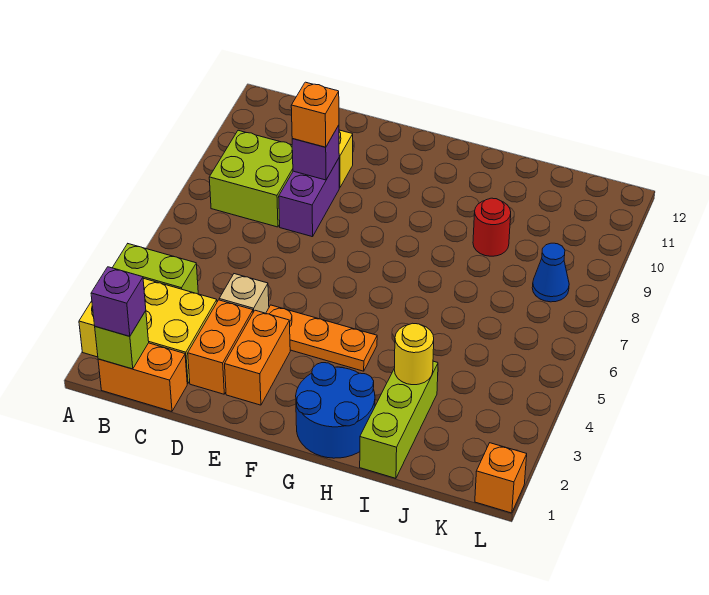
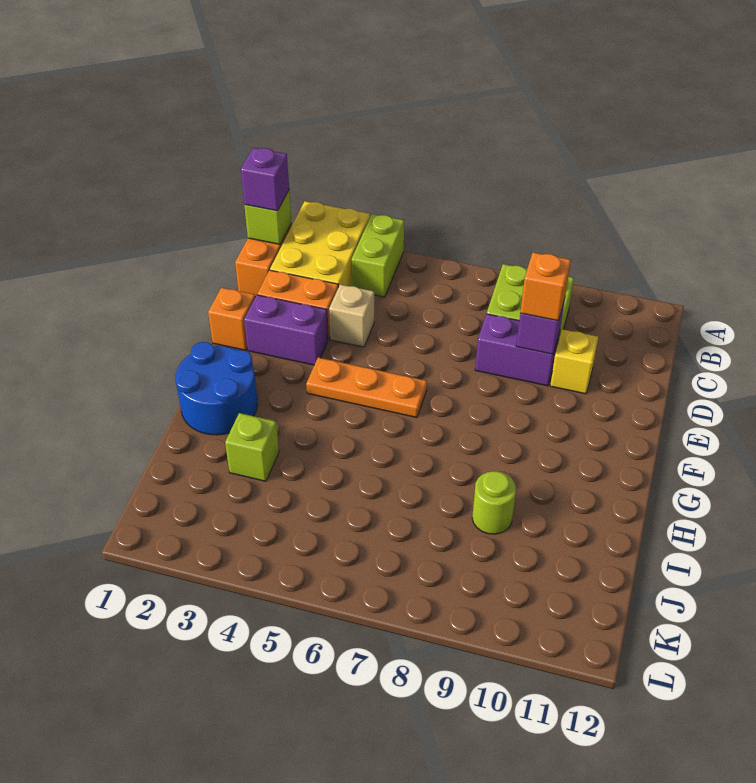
orange 1x2 brick [225,310,290,405] -> purple 1x2 brick [244,295,328,365]
orange 1x3 plate [266,305,377,371] -> orange 1x3 plate turned to [306,358,427,418]
lime 1x3 brick [360,361,438,478] -> lime 1x1 brick [225,413,279,481]
yellow 1x1 round brick [394,323,434,385] -> none
red 1x1 round brick [473,198,511,256] -> lime 1x1 round brick [472,471,516,534]
blue 1x1 cone [532,243,569,302] -> none
orange 1x1 brick [475,443,527,513] -> orange 1x1 brick moved to [208,288,255,350]

